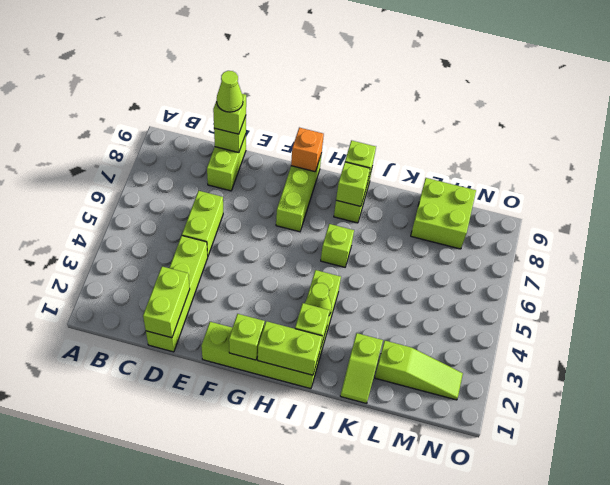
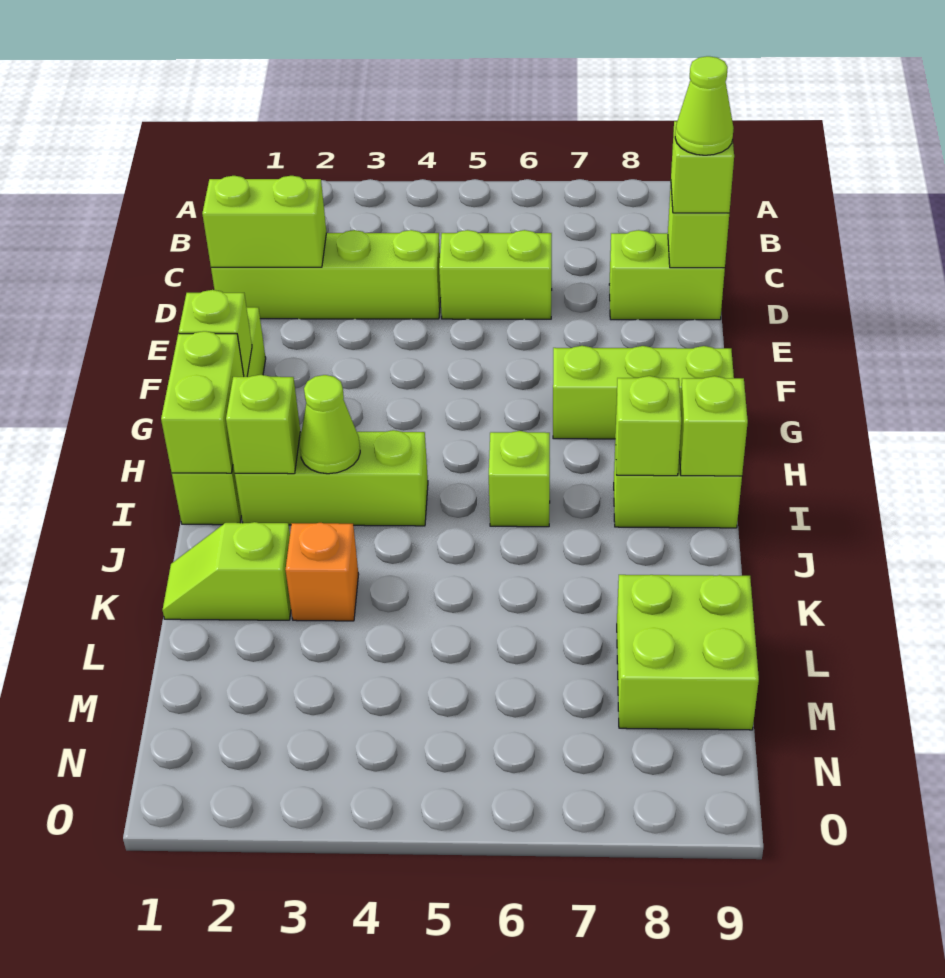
orange 1x1 brick [291,128,324,172] -> orange 1x1 brick moved to [285,523,359,621]
lime 1x3 slope [375,341,463,400] -> none

